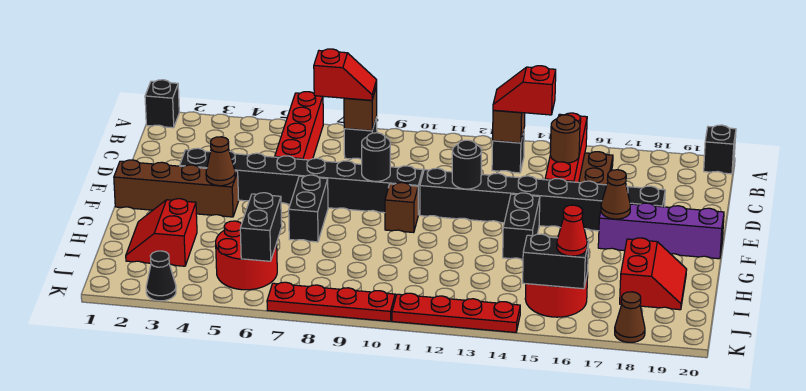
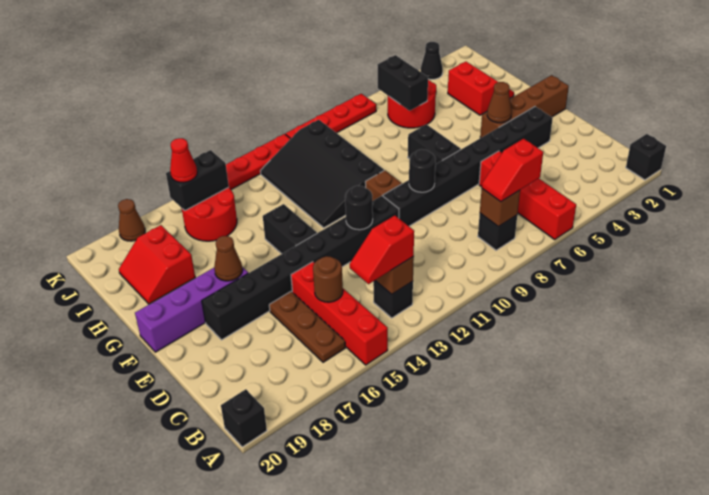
red 1x2 slope [493,66,556,115] -> red 1x2 slope turned to [350,215,414,284]
none -> black 3x4 slope [260,120,384,228]

